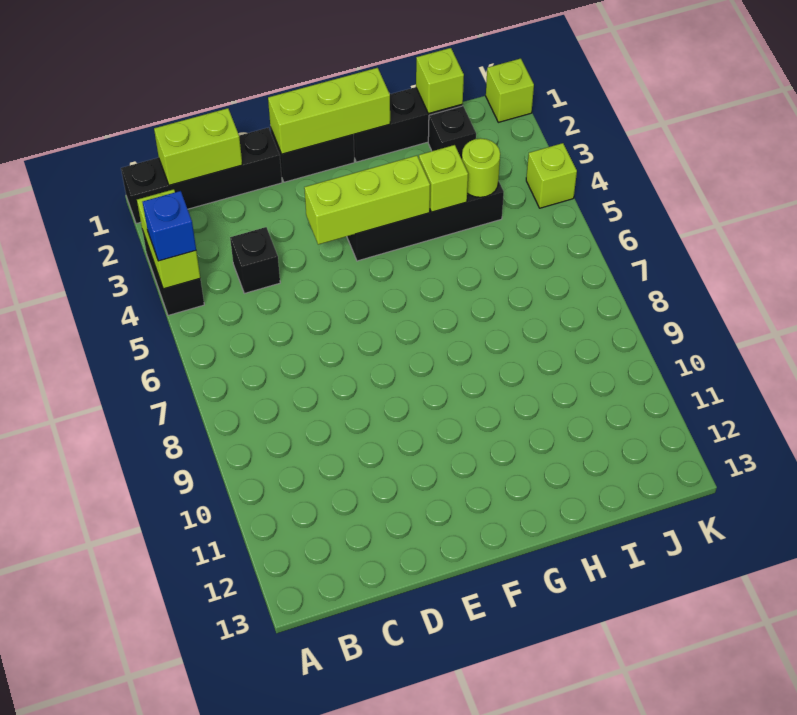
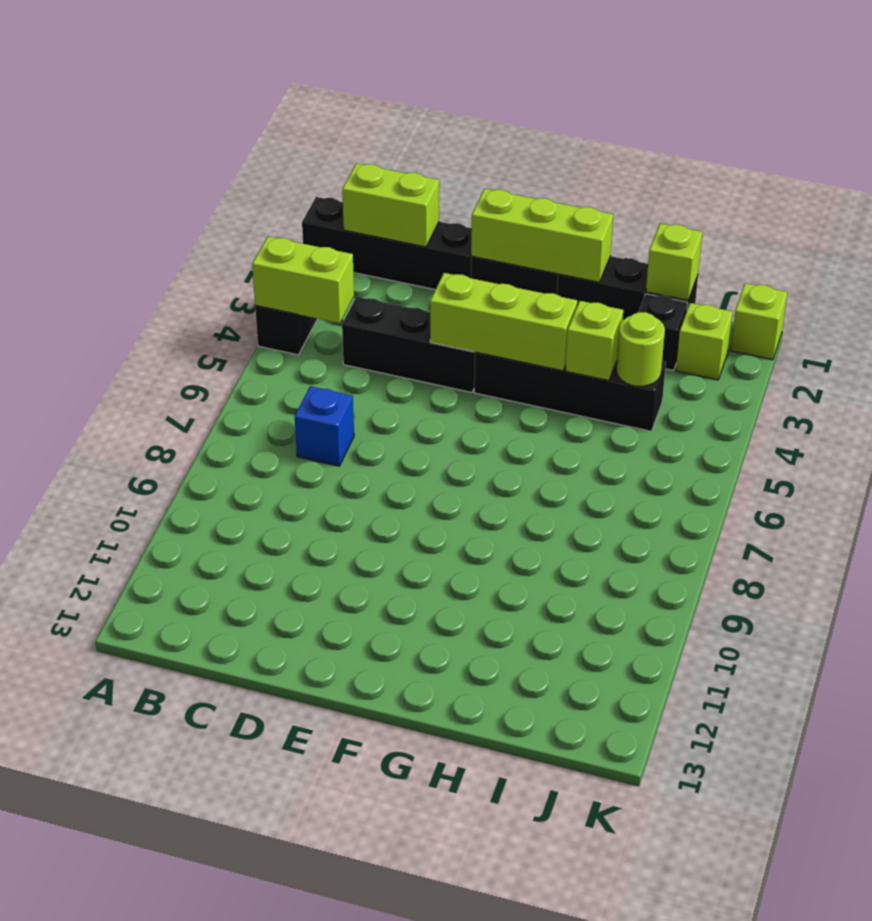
lime 1x2 brick [137,189,200,289] -> lime 1x2 brick turned to [252,237,354,323]
blue 1x1 brick [143,191,196,261] -> blue 1x1 brick moved to [295,386,354,466]
black 1x1 brick [230,227,280,293] -> black 1x3 brick [342,297,475,392]
lime 1x1 brick [526,143,577,208] -> lime 1x1 brick moved to [676,303,733,380]

